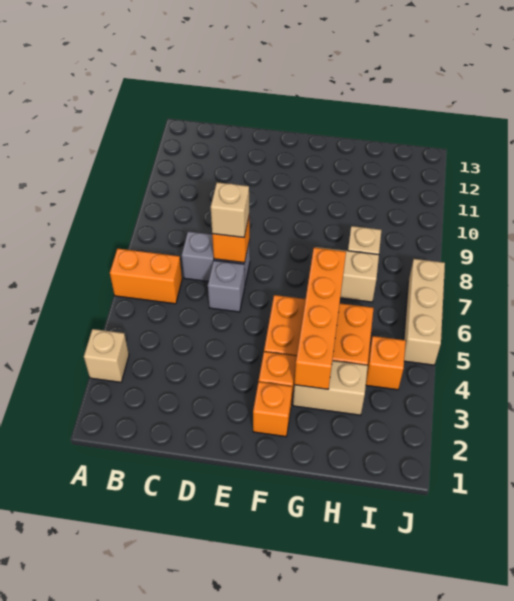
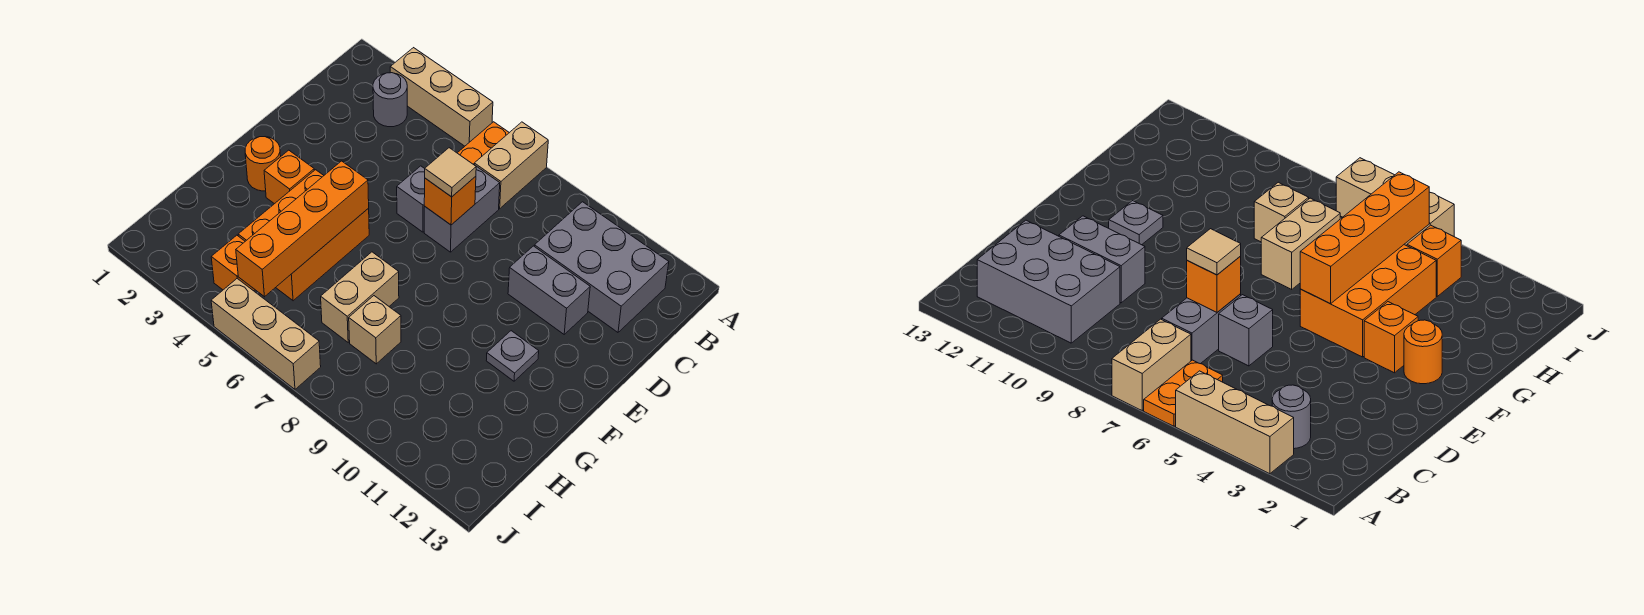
tan 1x1 brick [84,329,129,382] -> tan 1x3 brick [390,48,493,146]
orange 1x2 brick [110,248,182,304] -> orange 1x2 plate [458,122,509,164]
none -> grey 1x1 round brick [373,73,407,127]
none -> grey 2x3 brick [534,202,669,332]
tan 1x1 brick [211,182,249,237] -> tan 1x1 tile [425,148,476,197]
none -> grey 1x2 brick [508,246,590,334]
orange 1x1 brick [253,382,292,437] -> orange 1x1 round brick [245,137,281,191]
none -> grey 1x1 plate [486,331,539,381]
tan 1x2 brick [293,361,368,415] -> tan 1x2 brick moved to [474,122,548,209]
orange 1x4 brick [294,248,346,389] -> orange 1x4 brick turned to [236,161,369,297]

